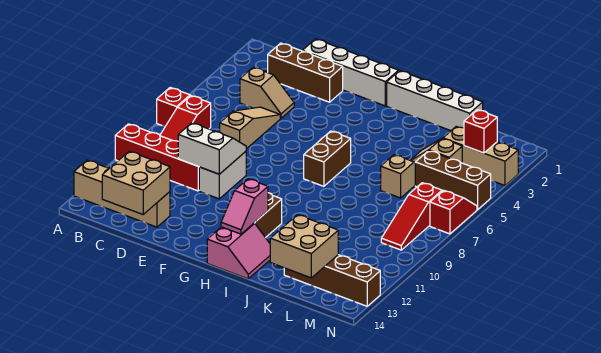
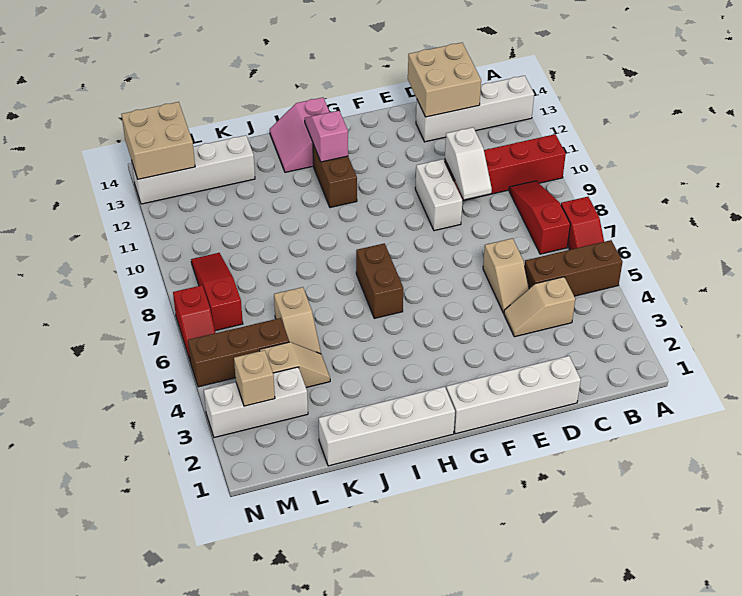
tan 1x4 brick [74,160,170,227] -> white 1x4 brick [416,76,534,142]
brown 1x3 brick [268,43,343,102] -> brown 1x3 brick moved to [525,240,623,296]
tan 1x3 slope [220,107,280,149] -> tan 1x2 slope [483,238,529,313]
white 2x2 slope [178,123,246,174] -> white 1x2 slope [445,127,492,199]
brown 1x4 brick [284,255,380,306] -> white 1x4 brick [132,135,255,204]
tan 2x2 brick [270,215,338,278] -> tan 2x2 brick moved to [121,102,195,179]
tan 1x3 brick [443,127,518,185] -> white 1x3 brick [204,367,308,438]
red 1x1 brick [464,110,497,153] -> tan 1x1 brick [234,350,275,406]

